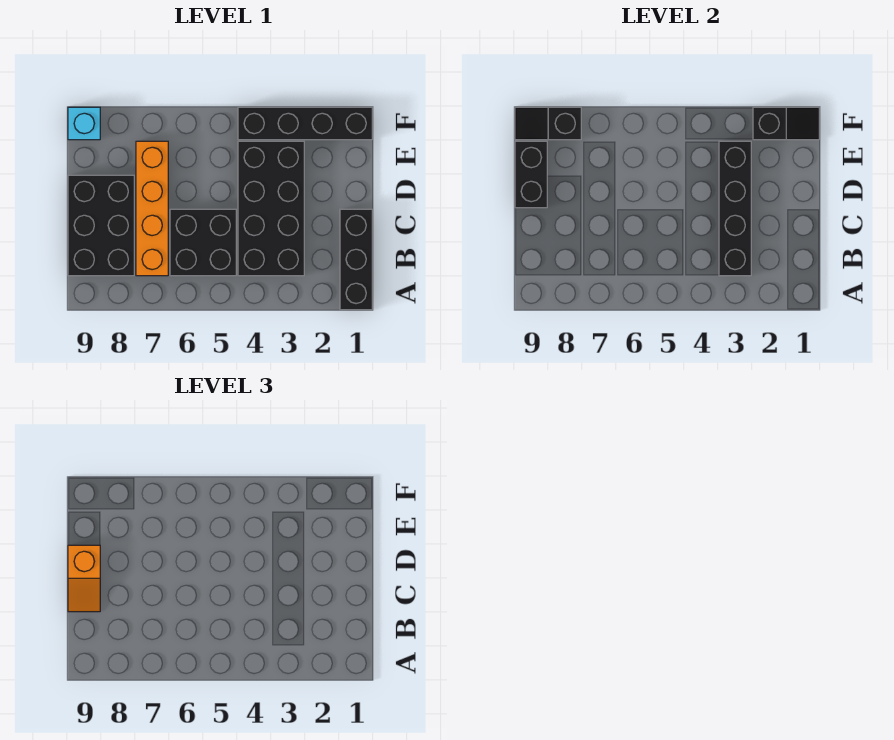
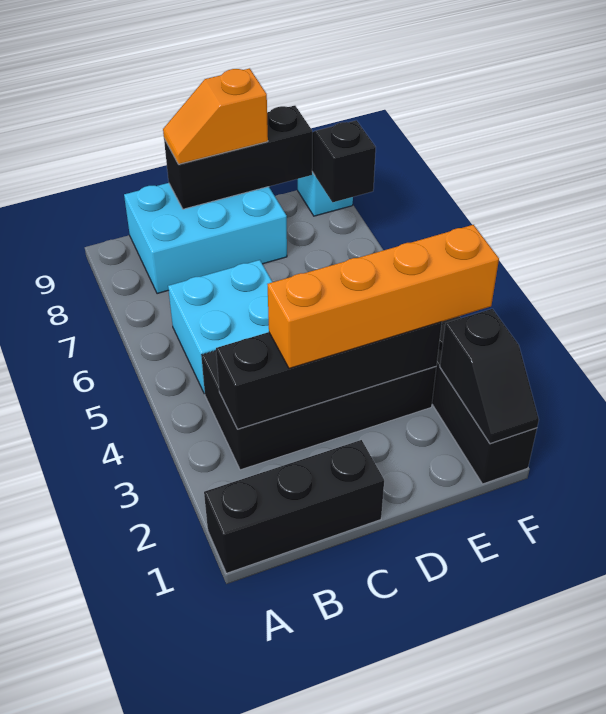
black 2x2 brick [170,209,236,276] -> cyan 2x2 brick [168,260,272,394]
orange 1x4 brick [136,141,168,276] -> orange 1x4 brick moved to [267,225,499,368]
black 2x3 brick [68,175,134,276] -> cyan 2x3 brick [124,183,287,294]
black 1x2 brick [515,141,547,208] -> black 1x3 brick [164,106,312,209]

